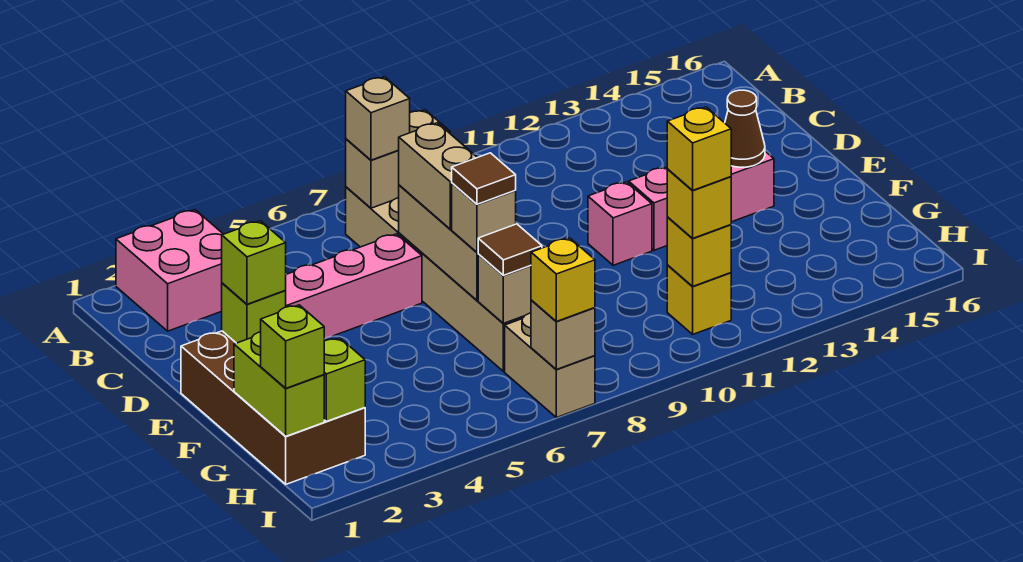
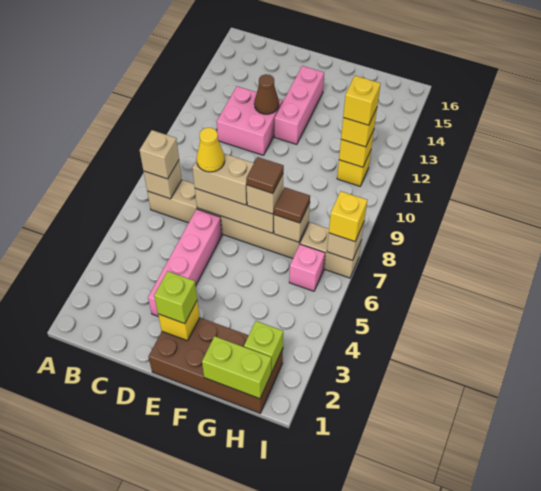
pink 2x2 brick [116,210,223,331] -> pink 2x2 brick moved to [217,86,283,155]
tan 1x2 brick [346,110,450,208] -> tan 1x1 brick [144,160,182,199]
none -> yellow 1x1 cone [197,128,225,172]
lime 1x1 brick [222,283,286,343] -> yellow 1x1 brick [158,301,200,341]
pink 1x1 brick [588,182,652,265] -> pink 1x1 brick moved to [289,244,325,291]
brown 1x1 cone [725,90,765,167] -> brown 1x1 cone moved to [254,74,279,114]
lime 1x1 brick [261,305,324,388] -> none

